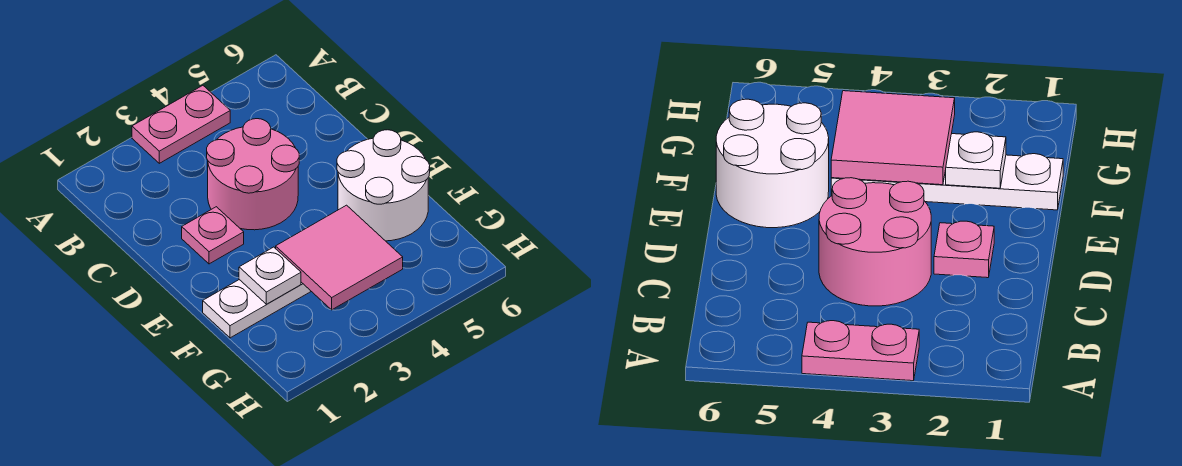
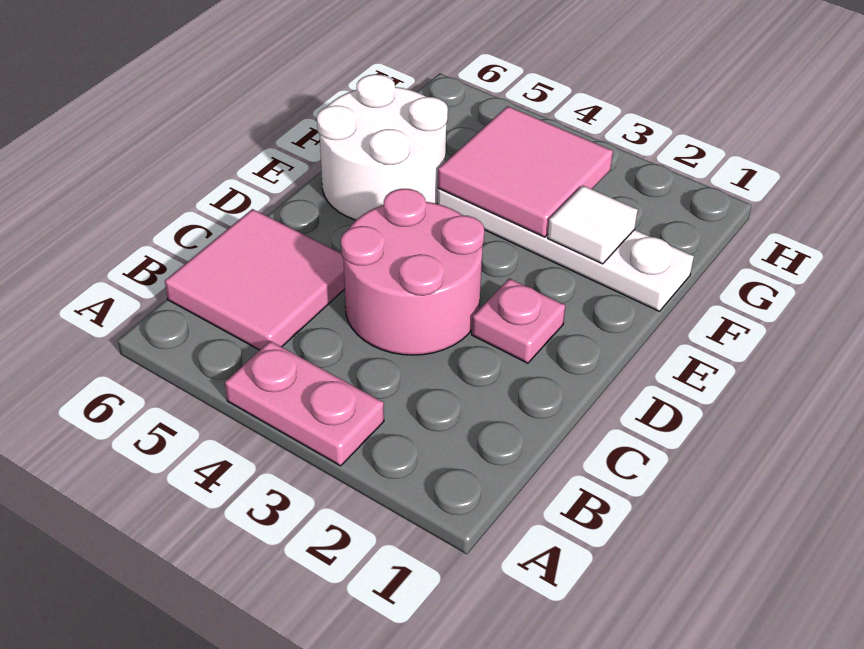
none -> pink 2x2 tile [165,209,345,350]
white 1x1 plate [239,247,301,304] -> white 1x1 tile [548,185,638,264]

